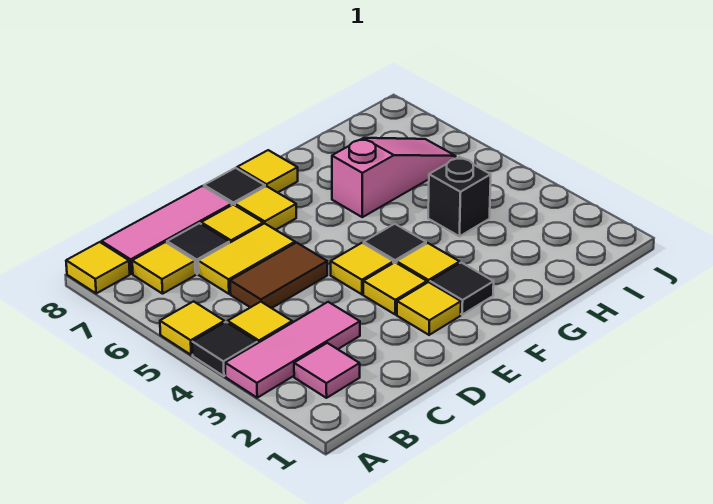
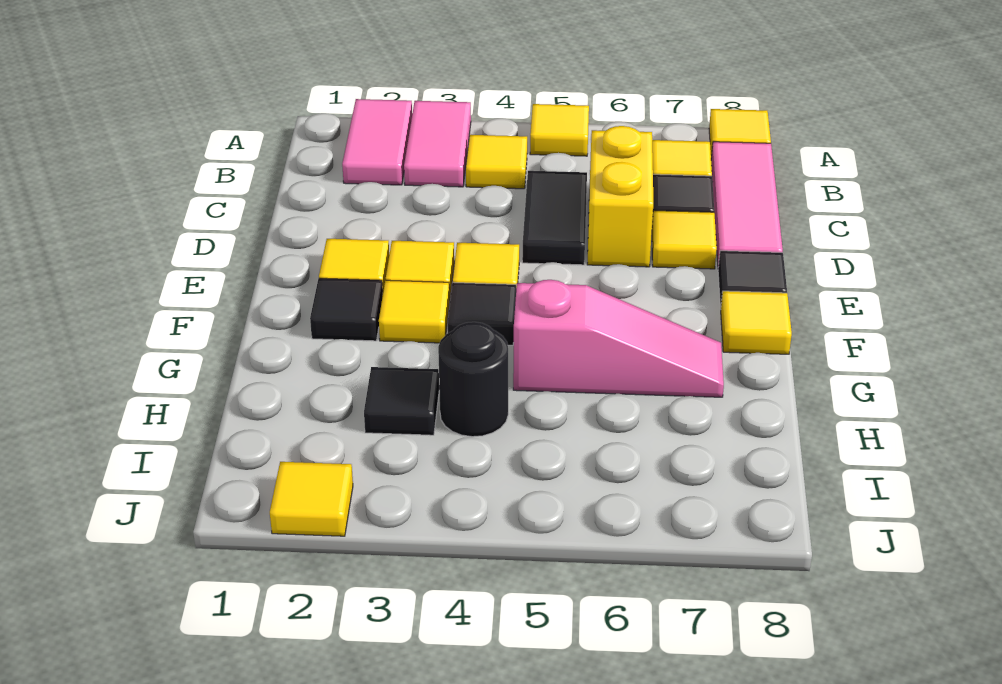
pink 1x3 tile [225,302,360,398] -> pink 1x2 tile [404,101,471,187]
black 1x1 tile [192,322,257,376] -> black 1x1 tile moved to [364,367,439,435]
pink 1x1 tile [294,343,360,398] -> pink 1x2 tile [342,99,412,185]
brown 1x2 tile [230,243,327,308] -> black 1x2 tile [522,171,587,265]
yellow 1x2 tile [198,223,295,294] -> yellow 1x2 brick [587,126,653,267]
yellow 1x1 tile [235,186,296,230] -> yellow 1x1 tile moved to [270,462,353,536]
pink 1x3 slope [332,138,456,217] -> pink 1x3 slope turned to [513,280,724,397]
black 1x1 brick [428,157,491,236] -> black 1x1 round brick [438,322,508,437]

